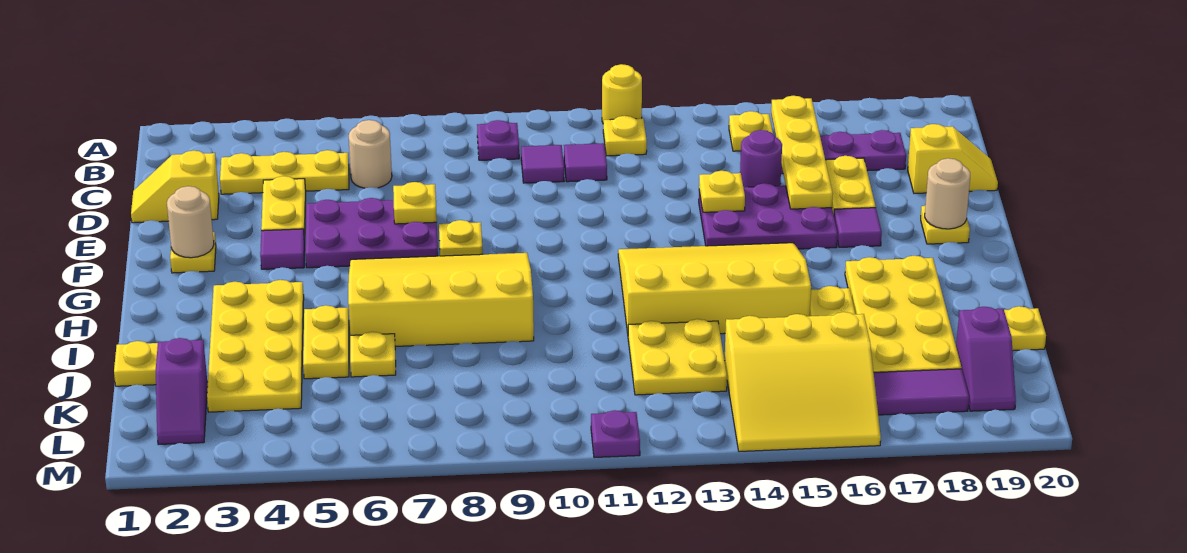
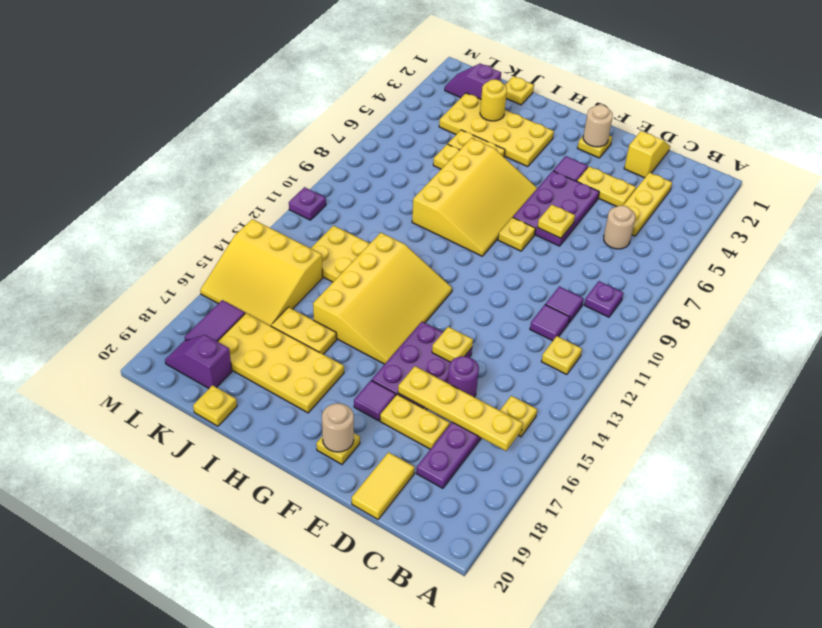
yellow 1x1 round brick [602,64,642,124] -> yellow 1x1 round brick moved to [480,79,507,121]
yellow 1x2 slope [908,124,998,193] -> yellow 1x2 tile [352,452,415,519]
yellow 3x3 slope [725,312,881,451] -> yellow 3x3 slope turned to [200,219,323,326]

